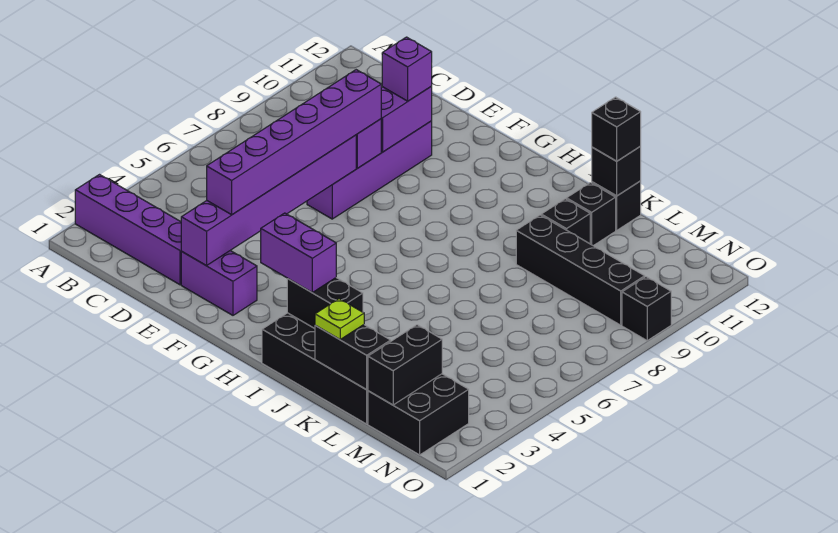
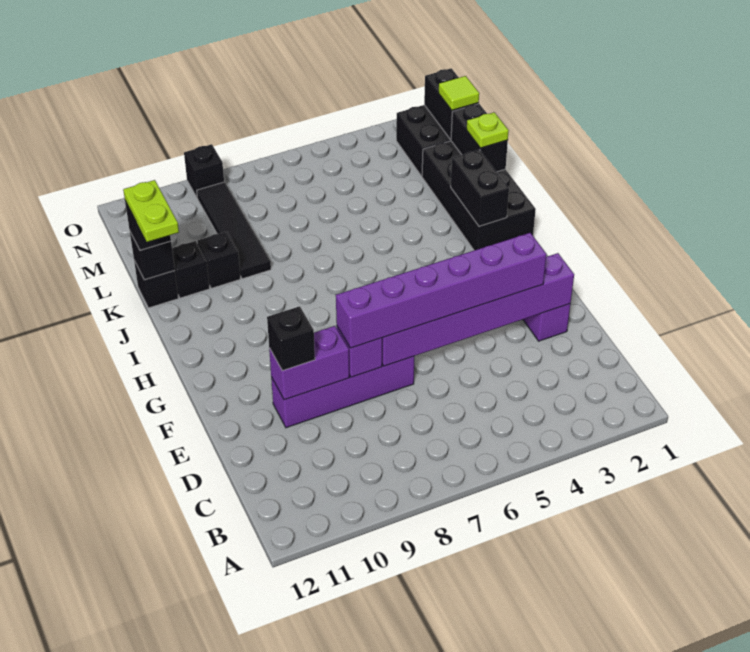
purple 1x4 brick [75,175,182,285] -> none
purple 1x1 brick [382,37,432,101] -> black 1x1 brick [267,306,315,371]
purple 1x2 brick [261,213,336,292] -> none
none -> lime 1x2 plate [123,180,179,242]
black 1x4 brick [516,215,645,325] -> black 1x4 tile [197,182,271,279]
black 1x2 brick [368,325,442,405] -> black 1x2 brick turned to [424,68,479,140]
none -> lime 1x1 tile [439,76,479,110]

